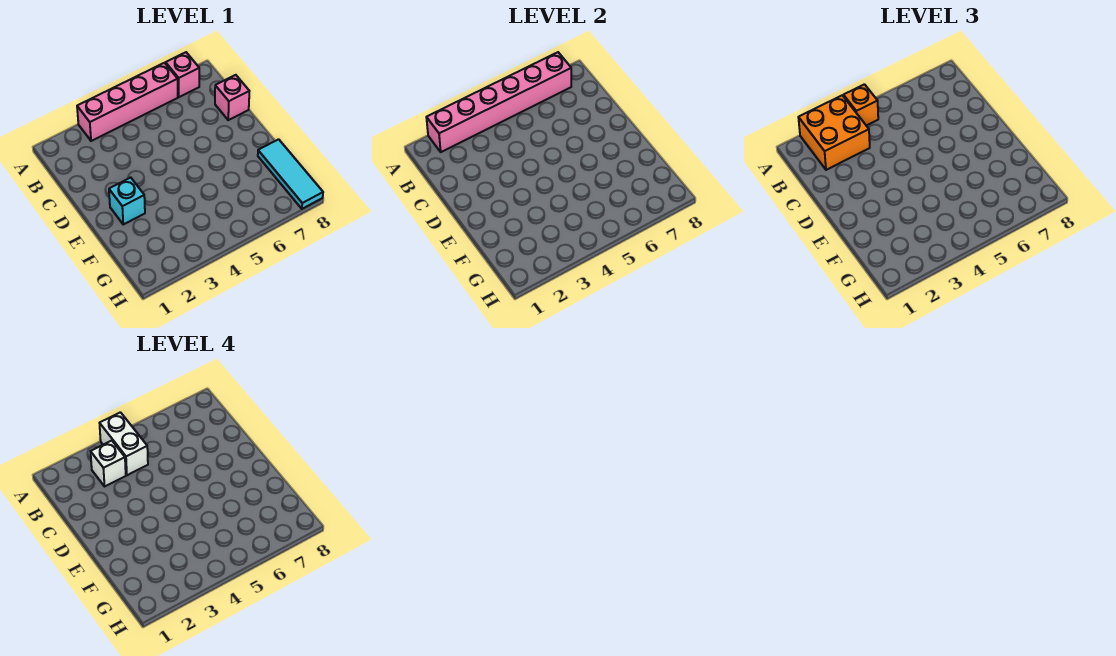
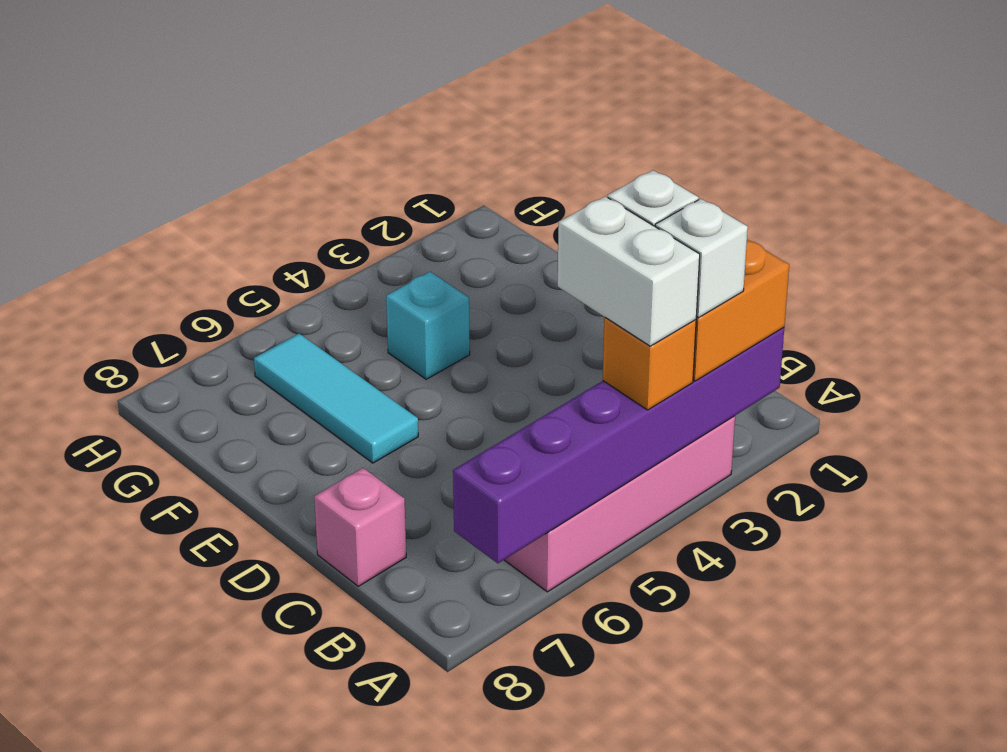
pink 1x6 brick [426,52,571,152] -> purple 1x6 brick [453,328,784,563]
none -> white 1x1 brick [655,199,748,318]
pink 1x1 brick [166,52,199,97] -> none
cyan 1x1 brick [109,178,145,224] -> cyan 1x1 brick moved to [386,272,470,379]
cyan 1x3 tile [258,139,323,209] -> cyan 1x3 tile moved to [254,334,418,463]

